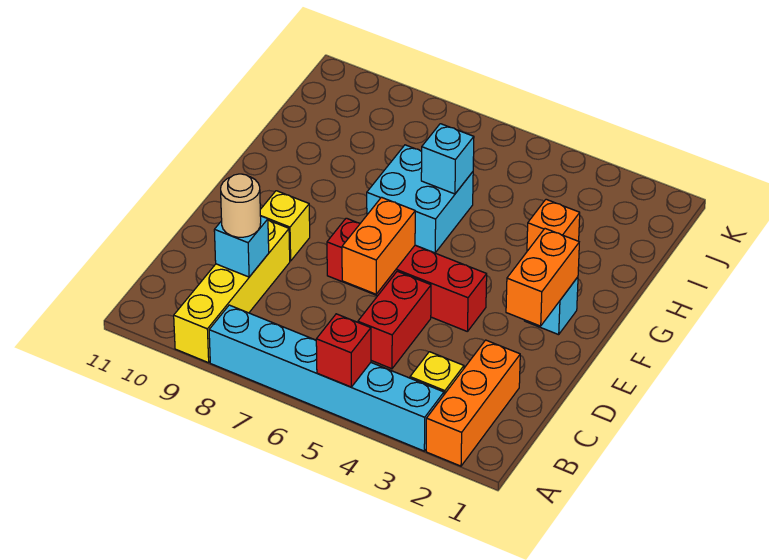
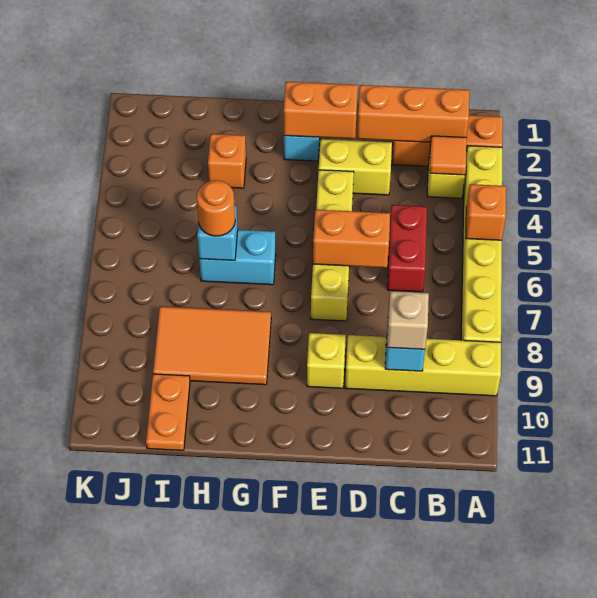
cyan 1x6 brick [209,305,444,451] -> yellow 1x6 brick [461,146,502,342]
red 1x1 brick [316,314,371,387] -> orange 1x1 brick [466,184,506,240]
none -> orange 1x3 brick [357,85,469,142]
none -> orange 1x1 tile [430,136,467,175]
red 1x2 brick [358,271,431,369] -> red 1x2 brick turned to [387,205,427,292]
tan 1x1 round brick [221,174,261,237] -> tan 1x1 brick [387,291,429,349]
none -> yellow 1x2 brick [319,139,392,195]
red 1x4 brick [327,218,487,332] -> yellow 1x4 brick [311,170,354,321]
cyan 2x2 brick [367,145,473,253] -> cyan 1x2 brick [199,230,276,285]
none -> orange 2x3 tile [153,307,271,385]
none -> orange 1x1 round brick [197,180,235,236]
none -> orange 1x2 plate [146,374,190,450]

